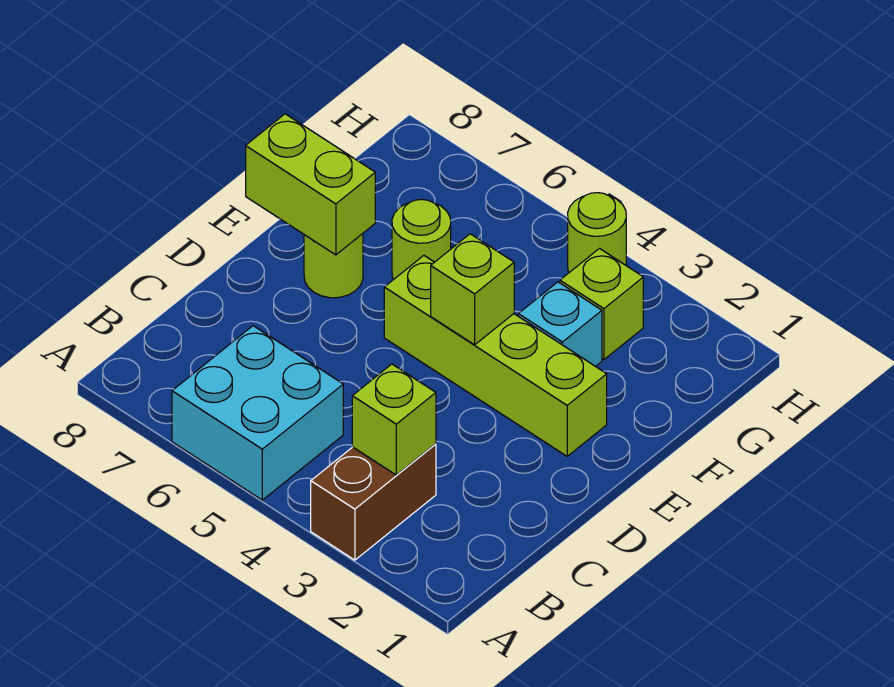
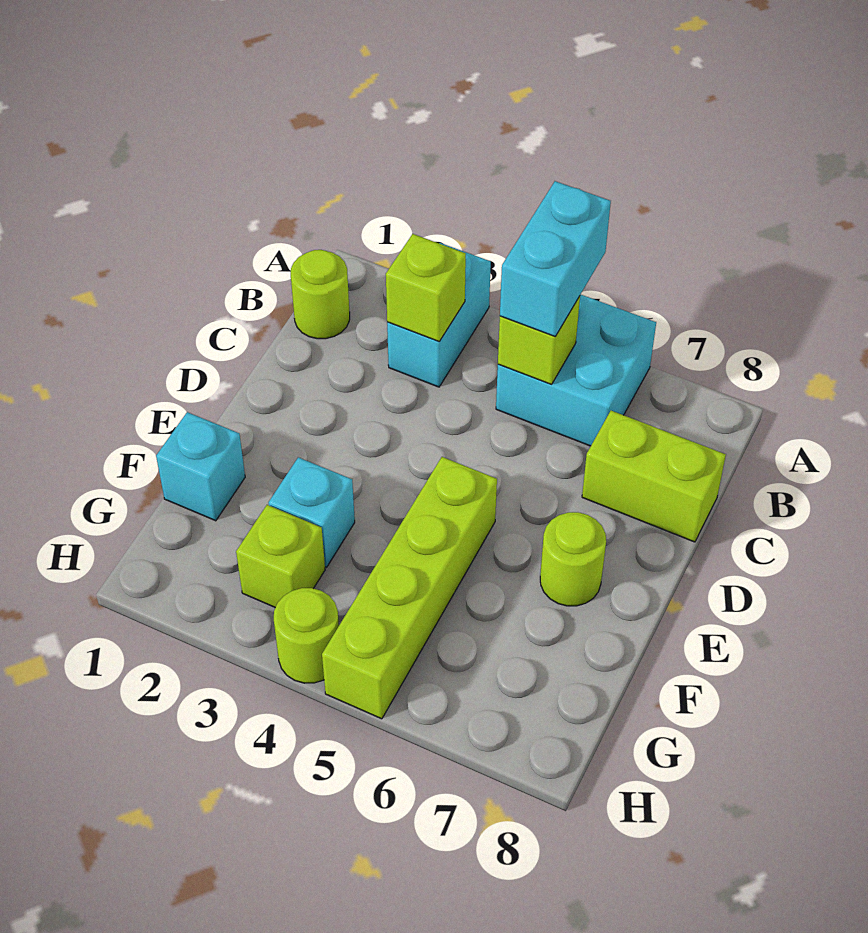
brown 1x2 brick [311,444,436,560] -> cyan 1x2 brick [387,243,491,387]
none -> cyan 1x2 brick [500,181,611,336]
lime 1x4 brick [384,256,607,456] -> lime 1x4 brick turned to [322,457,497,719]
lime 1x1 brick [431,234,514,345] -> lime 1x1 brick moved to [498,296,580,384]
lime 1x2 brick [246,114,375,255] -> lime 1x2 brick moved to [582,411,726,542]
none -> cyan 1x1 brick [156,412,245,521]
lime 1x1 round brick [392,199,451,280] -> lime 1x1 round brick moved to [291,250,350,339]

